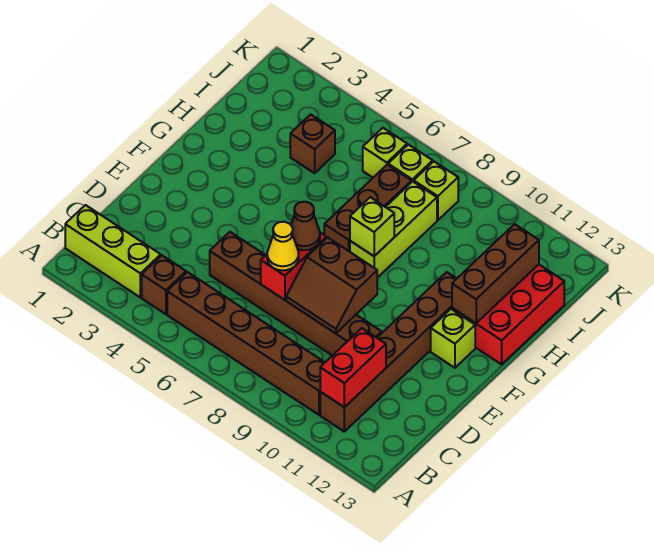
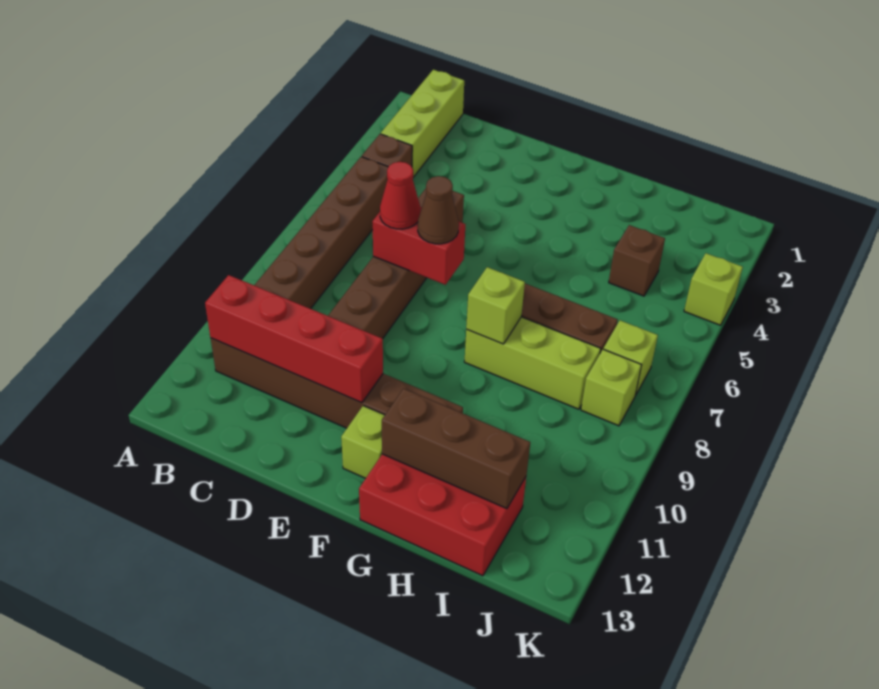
red 1x2 brick [320,328,386,407] -> red 1x4 brick [205,275,383,403]
yellow 1x1 cone [267,222,299,270] -> red 1x1 cone [380,162,420,229]
brown 2x2 slope [286,238,377,333] -> none
lime 1x1 brick [363,128,407,177] -> lime 1x1 brick moved to [684,253,743,325]

